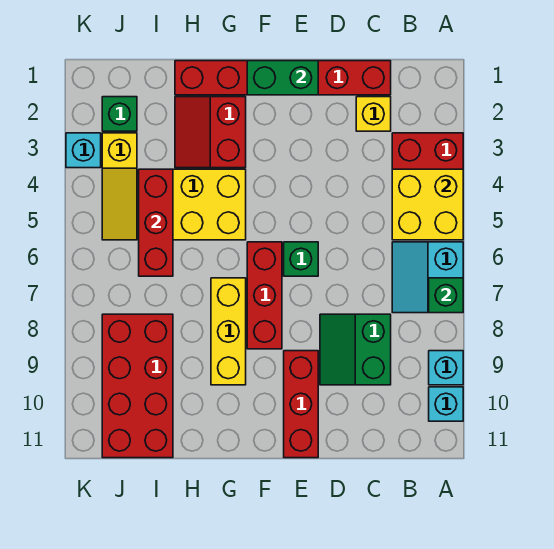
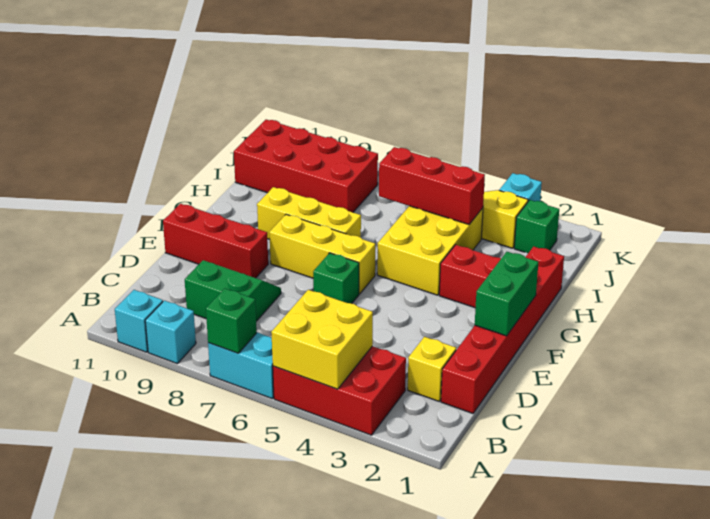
red 1x3 brick [247,242,282,349] -> yellow 1x3 brick [269,214,375,294]

